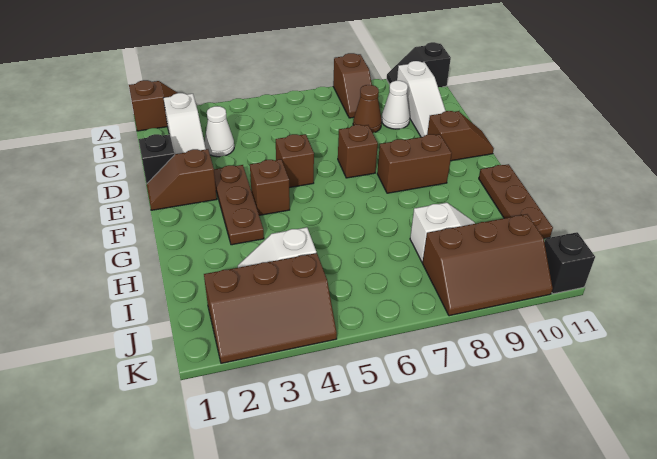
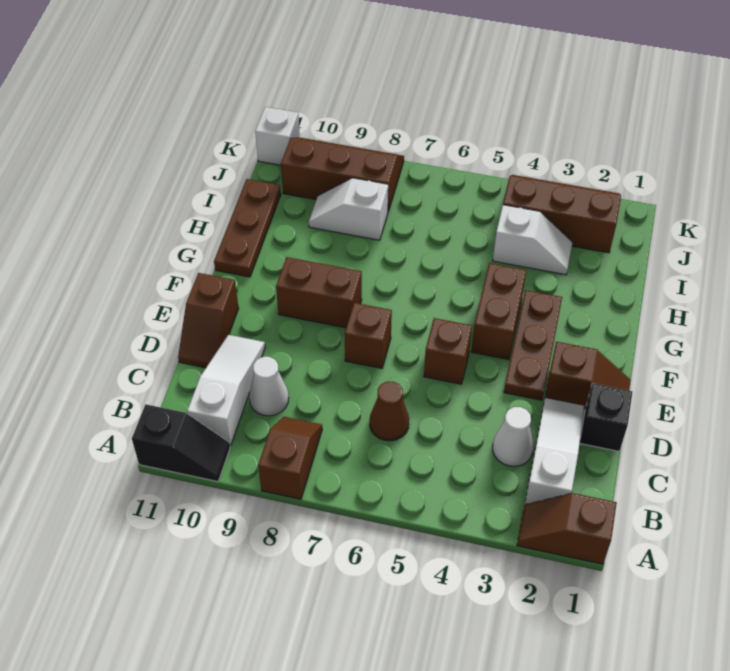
brown 1x1 cone [353,85,382,133] -> brown 1x1 cone moved to [370,382,409,441]
brown 1x2 slope [427,111,494,161] -> brown 1x2 slope turned to [178,273,239,368]
brown 1x1 brick [250,159,290,215] -> brown 1x2 brick [471,263,526,360]
black 1x1 brick [544,232,595,294] -> white 1x1 brick [255,107,300,165]

